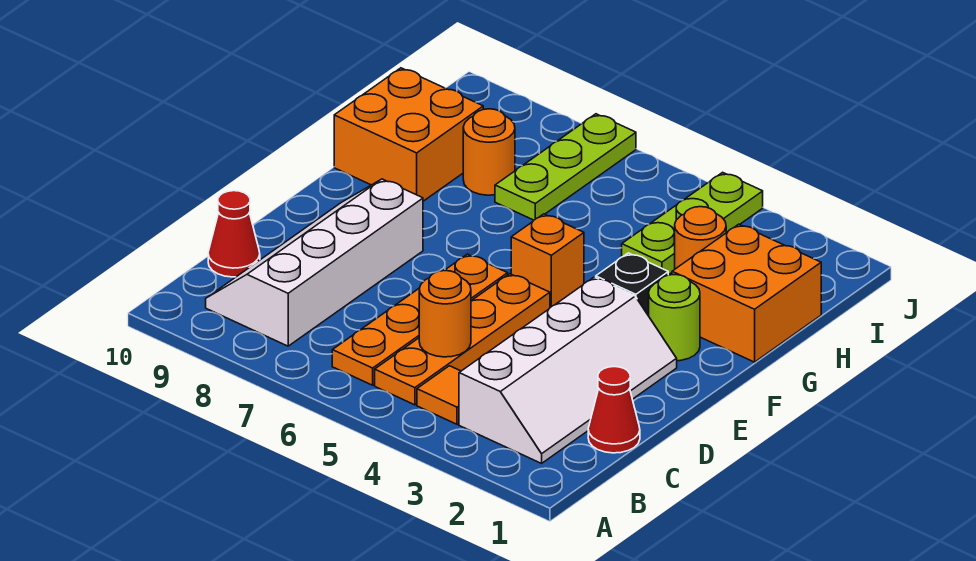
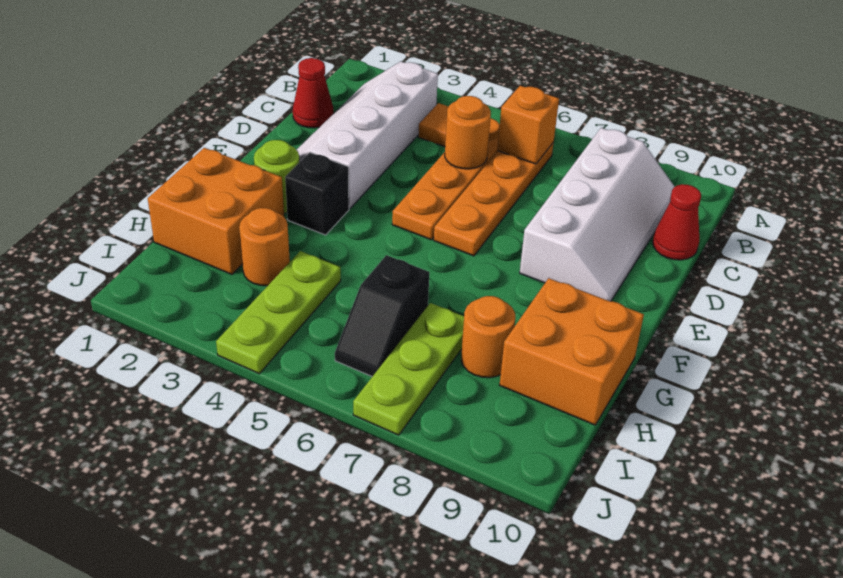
orange 1x1 brick [511,214,584,307] -> orange 1x1 brick moved to [497,86,559,164]
none -> black 1x2 slope [335,255,430,377]

